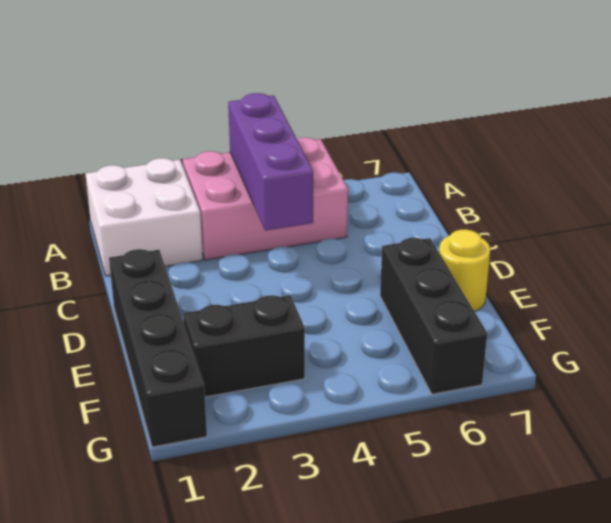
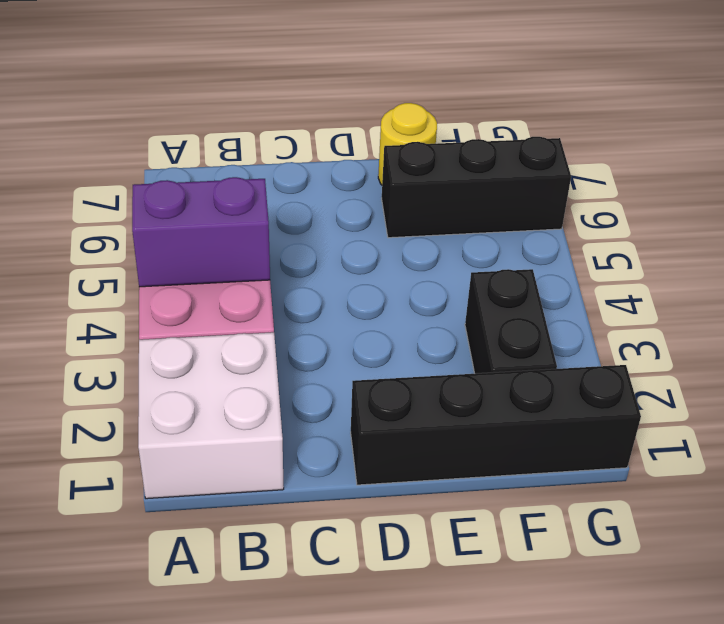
purple 1x3 brick [228,93,313,231] -> purple 1x2 brick [132,177,270,287]

